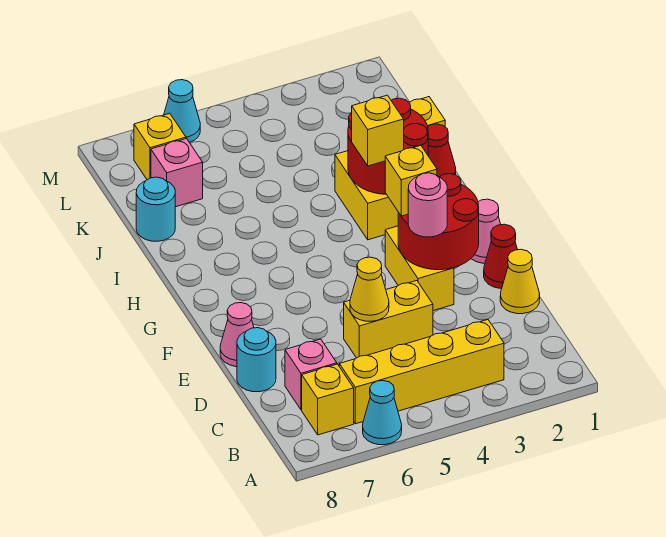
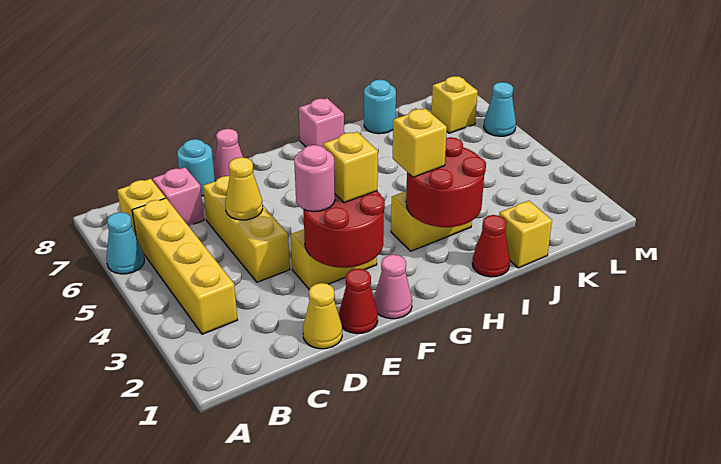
yellow 1x2 brick [344,281,433,358] -> yellow 1x3 brick [203,176,290,282]
pink 1x1 brick [151,139,203,207] -> pink 1x1 brick moved to [299,98,344,147]

